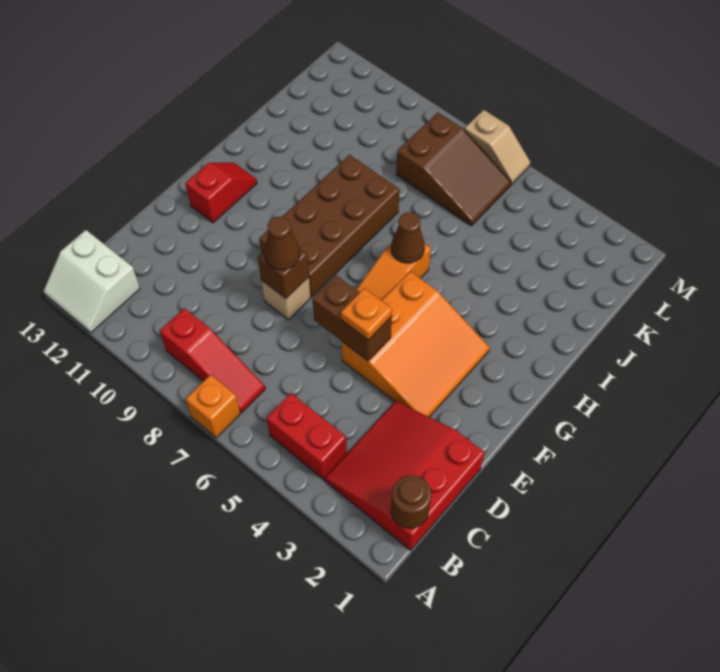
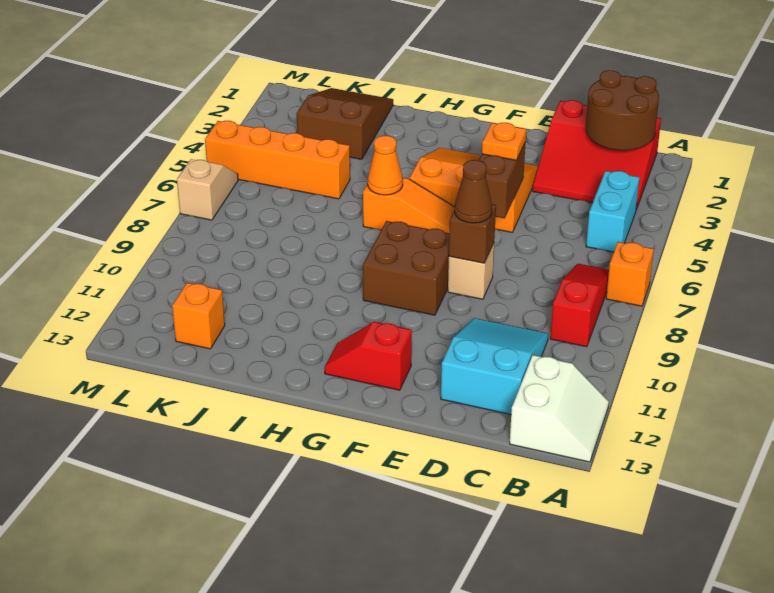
brown 1x1 round brick [391,475,431,528] -> brown 2x2 round brick [586,70,659,150]
red 1x2 brick [267,393,347,479] -> cyan 1x2 brick [586,171,639,252]
none -> cyan 2x3 slope [441,318,548,415]
brown 2x4 brick [259,155,400,297] -> brown 2x2 brick [363,221,449,315]
brown 1x1 cone [391,212,425,263] -> orange 1x1 cone [368,136,403,195]
none -> orange 1x4 brick [205,121,350,199]
brown 2x3 slope [396,113,511,226] -> brown 2x3 slope moved to [297,88,393,159]
none -> orange 1x1 brick [172,283,225,349]

